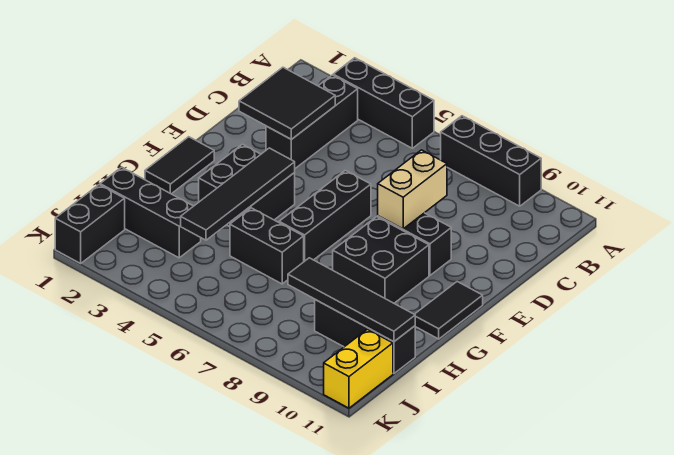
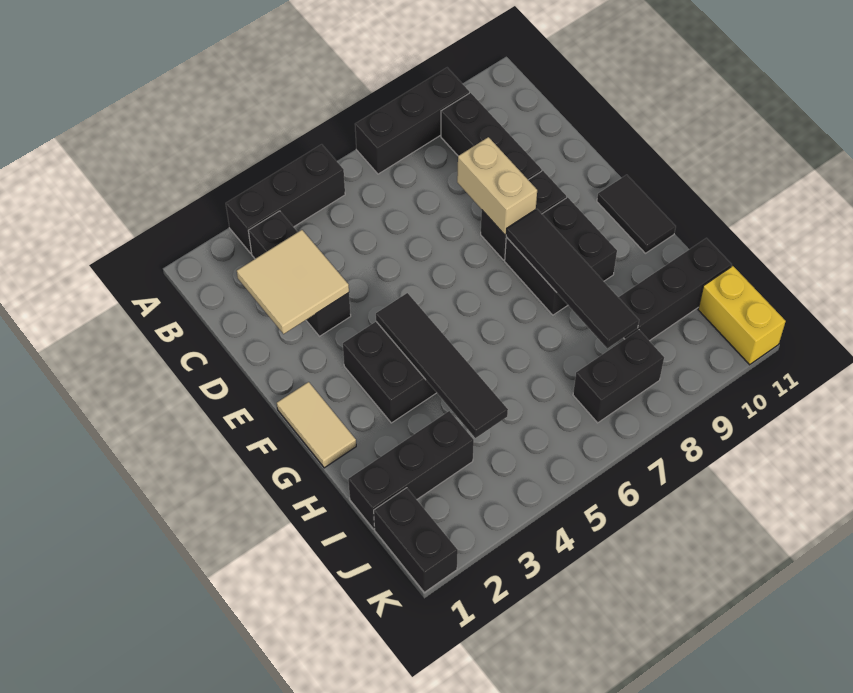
black 2x2 tile [239,67,335,139] -> tan 2x2 tile [237,230,349,334]
black 1x3 brick [279,170,371,261] -> black 1x3 brick moved to [441,93,542,180]
black 1x2 tile [145,137,214,194] -> tan 1x2 tile [277,382,356,468]
black 1x2 brick [230,208,304,284] -> black 1x2 brick moved to [573,330,664,423]
black 1x4 tile [288,258,415,342] -> black 1x4 tile turned to [506,209,639,348]

